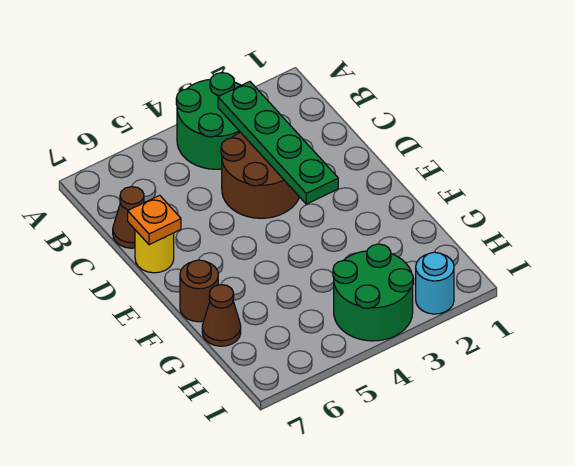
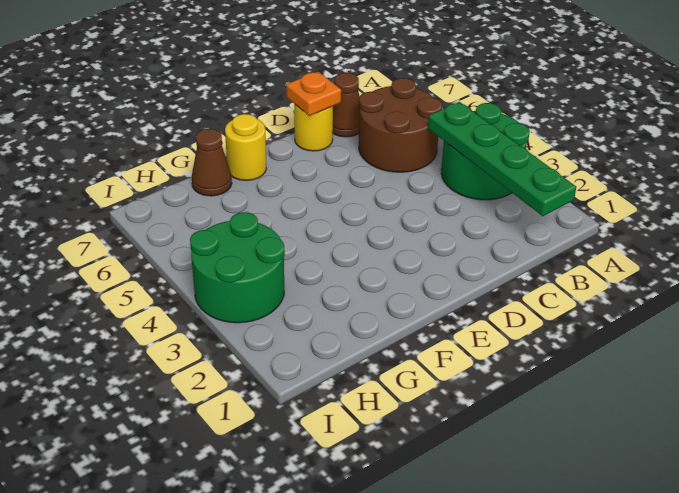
green 1x4 plate [218,82,338,204] -> green 1x4 plate turned to [428,102,576,216]
brown 2x2 round brick [221,132,299,218] -> brown 2x2 round brick moved to [359,78,442,172]
brown 1x1 round brick [180,260,218,322] -> yellow 1x1 round brick [225,114,266,180]
cyan 1x1 round brick [416,252,454,314] -> none

